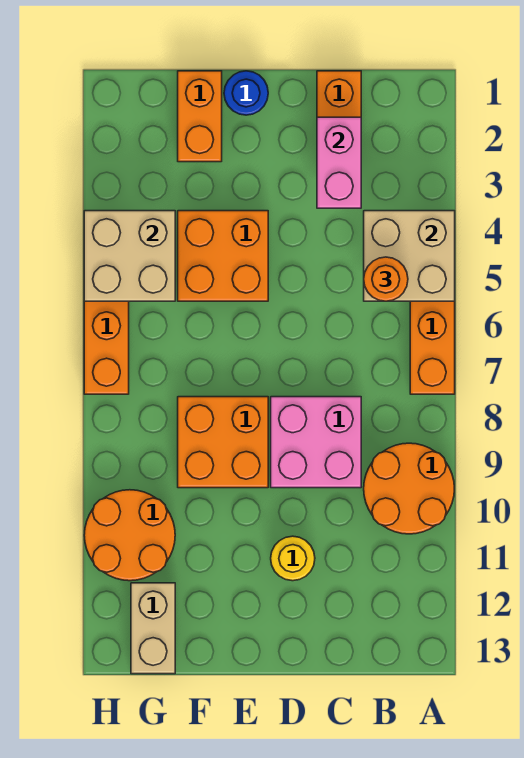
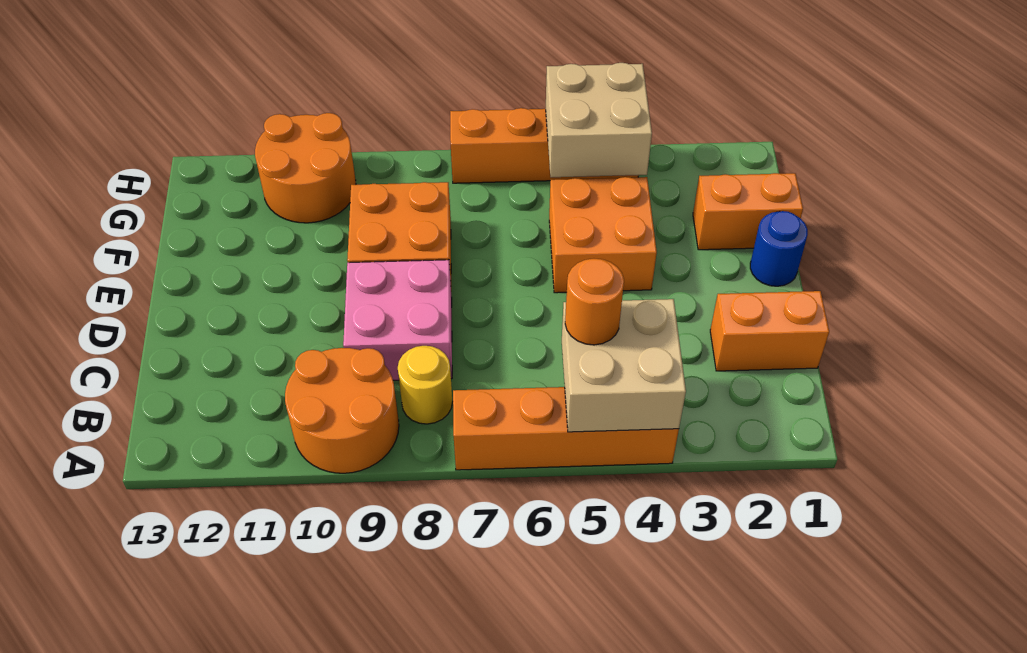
pink 1x2 brick [317,117,361,208] -> none
yellow 1x1 round brick [271,536,315,581] -> yellow 1x1 round brick moved to [398,346,453,424]
tan 1x2 brick [131,583,175,674] -> none

